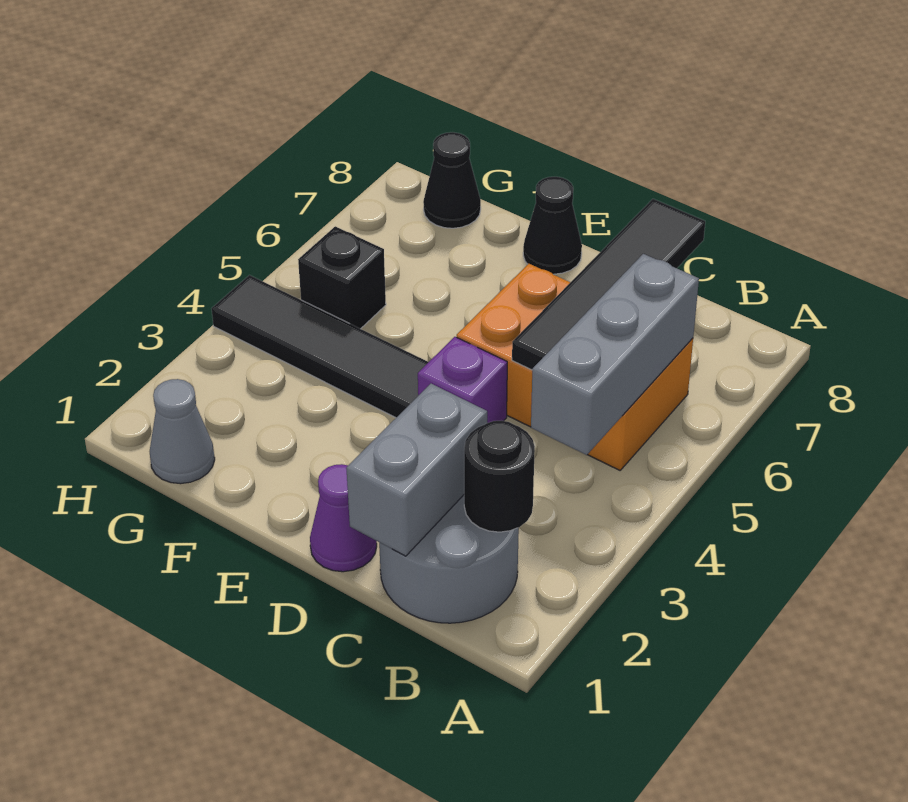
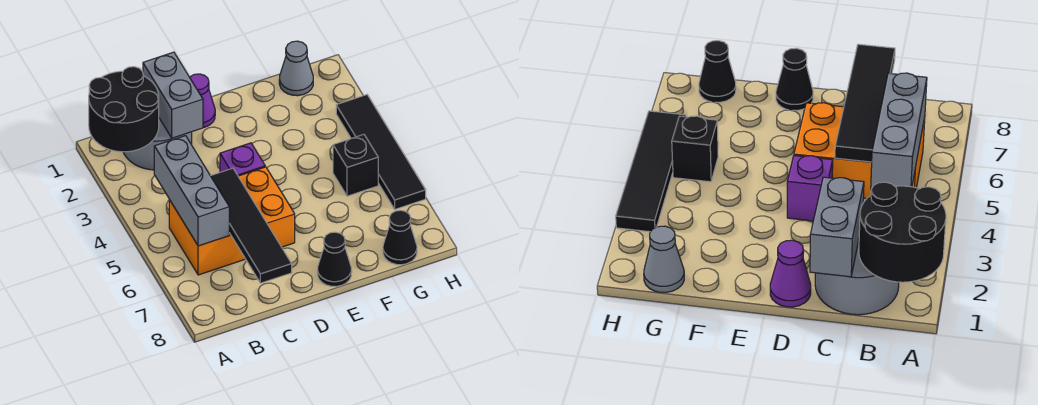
black 1x1 round brick [464,421,535,532] -> black 2x2 round brick [89,67,159,152]
black 1x4 tile [212,275,428,418] -> black 1x4 tile turned to [336,95,426,209]

